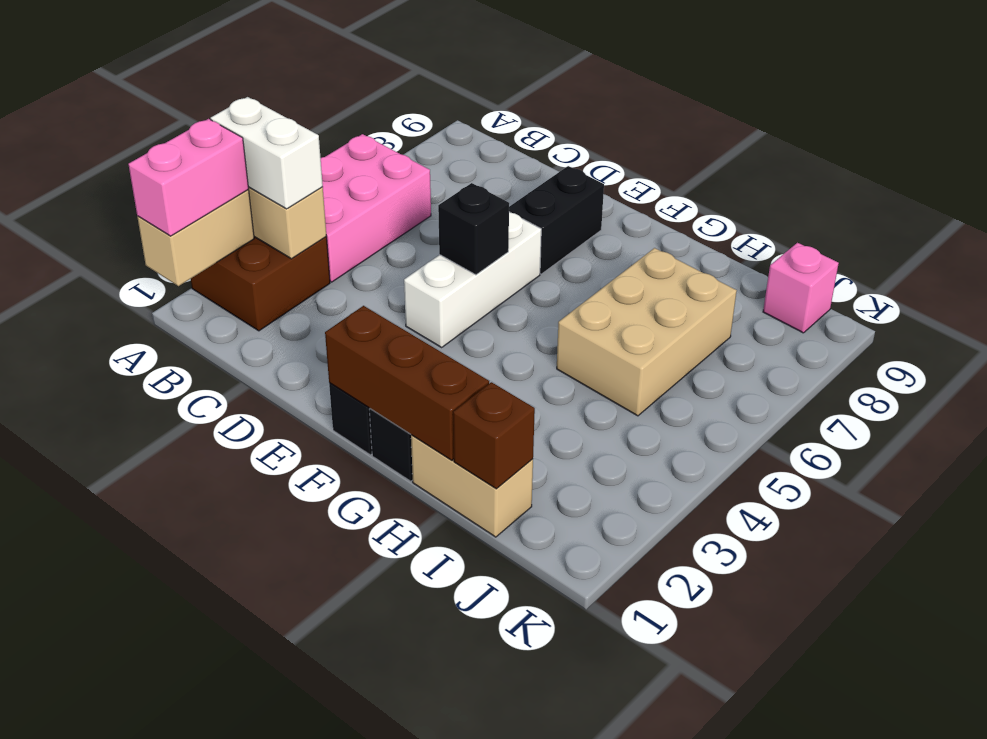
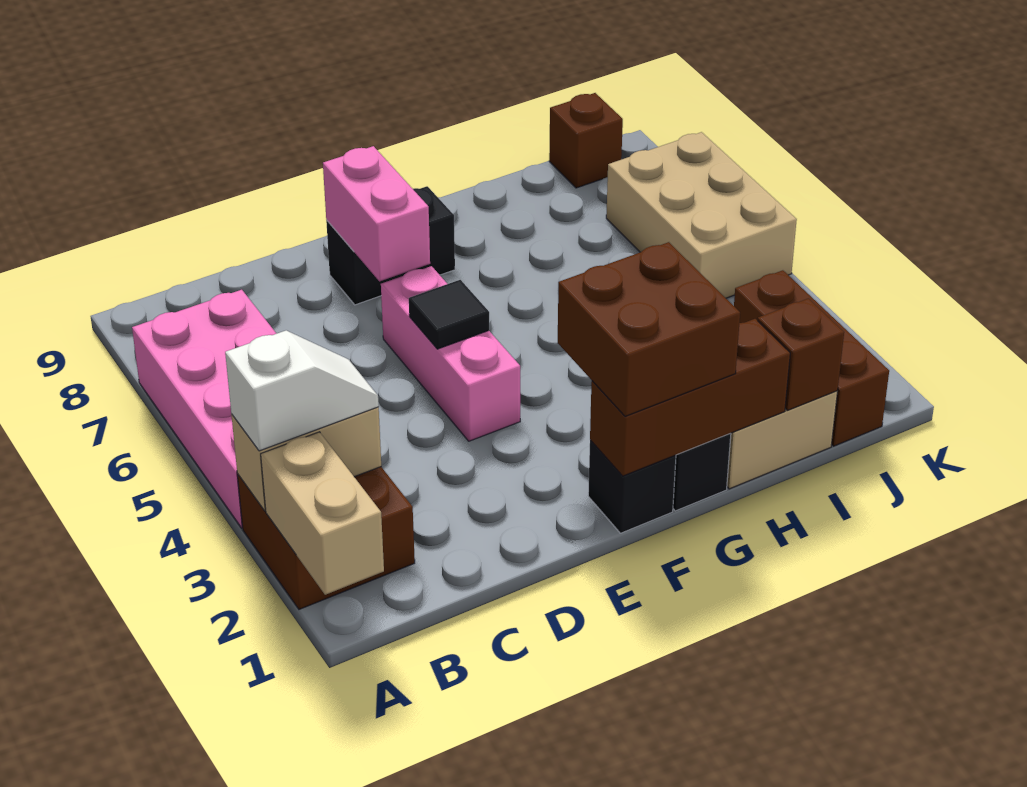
pink 1x2 brick [128,119,249,236] -> pink 1x2 brick moved to [323,146,430,281]
white 1x2 brick [211,97,323,209] -> white 1x2 slope [225,330,379,451]
pink 2x3 brick [321,134,431,282] -> pink 2x4 brick [132,290,277,528]
white 1x3 brick [404,212,541,347] -> pink 1x3 brick [381,266,520,441]
black 1x1 brick [438,183,509,275] -> black 1x1 tile [409,280,489,349]
black 1x2 brick [509,166,604,274] -> black 1x2 brick turned to [326,186,455,305]
none -> brown 2x2 brick [558,242,740,416]
tan 2x3 brick [557,248,737,416] -> tan 2x3 brick moved to [606,132,797,298]
none -> brown 1x3 brick [734,270,889,446]
pink 1x1 brick [763,243,839,333] -> brown 1x1 brick [549,93,623,188]

